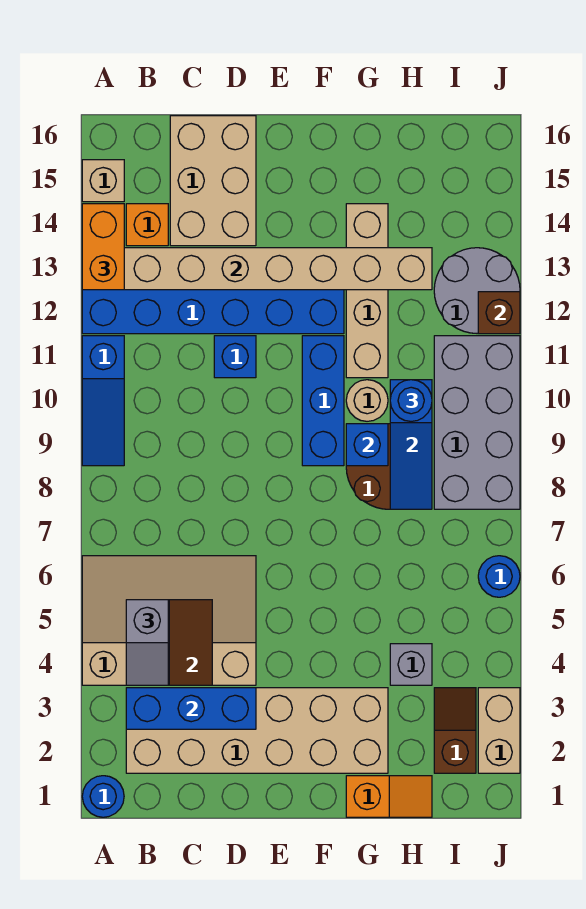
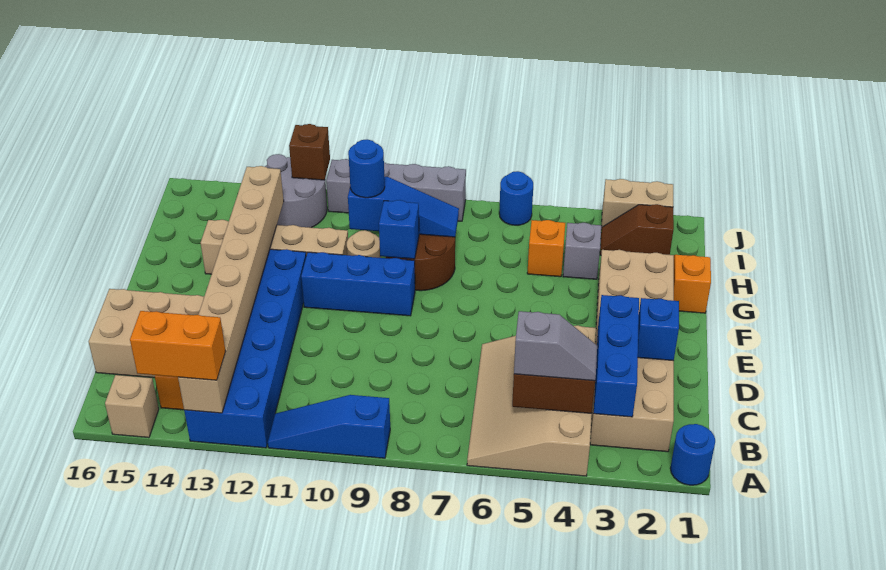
blue 1x3 slope [82,336,124,466] -> blue 1x3 slope turned to [268,395,390,458]
blue 1x1 brick [214,336,256,378] -> blue 1x1 brick moved to [638,298,679,361]
none -> orange 1x1 brick [527,220,565,277]
grey 2x4 brick [434,336,520,509] -> grey 1x4 brick [326,159,466,221]

